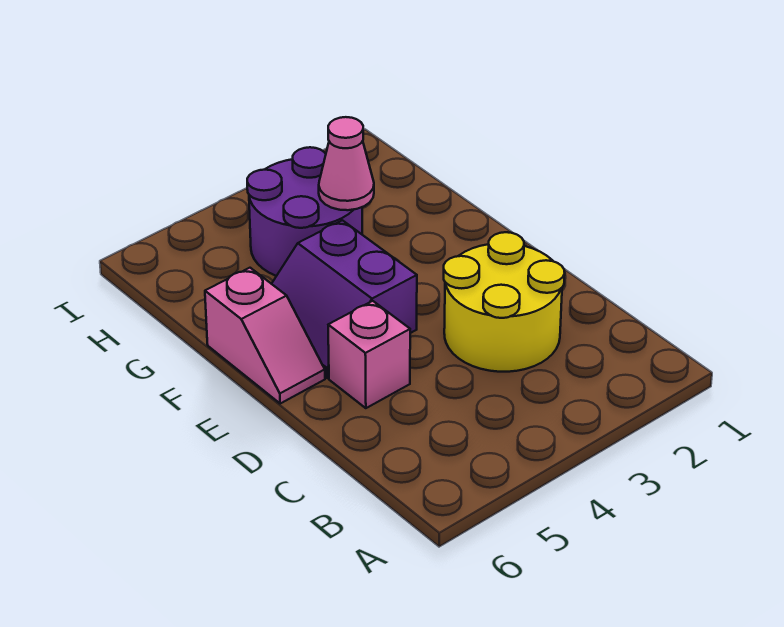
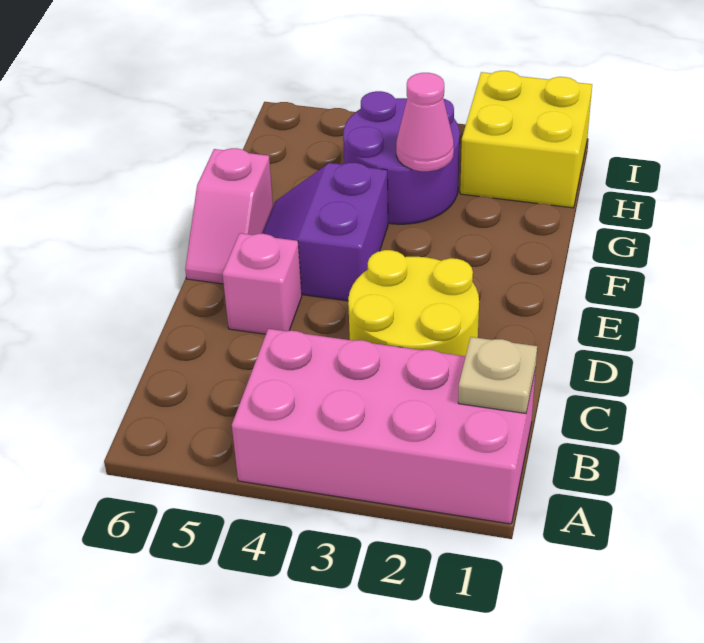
none -> pink 2x4 brick [232,329,536,524]
none -> tan 1x1 plate [458,337,537,413]
none -> yellow 2x2 brick [460,71,592,208]

